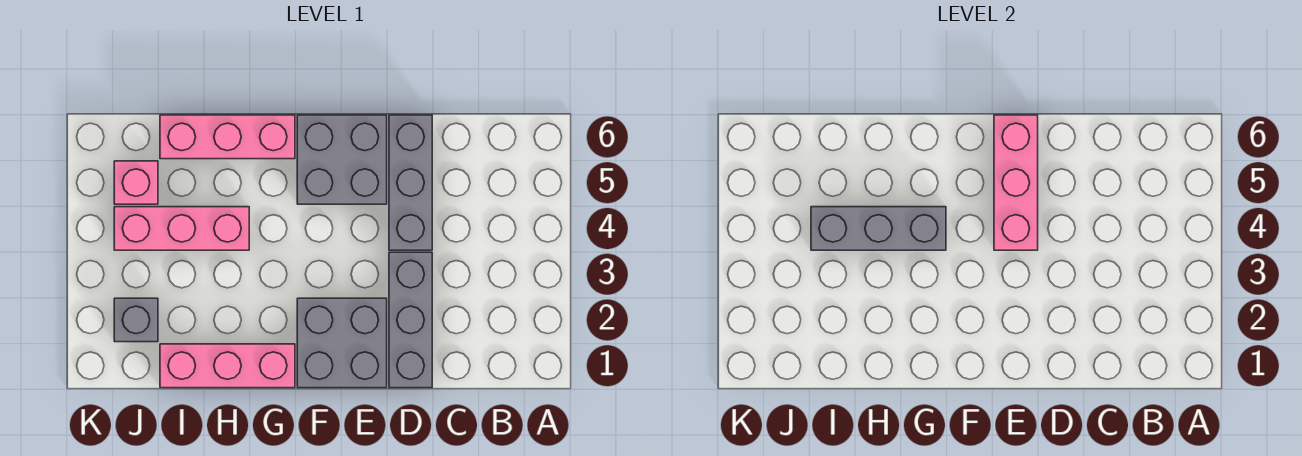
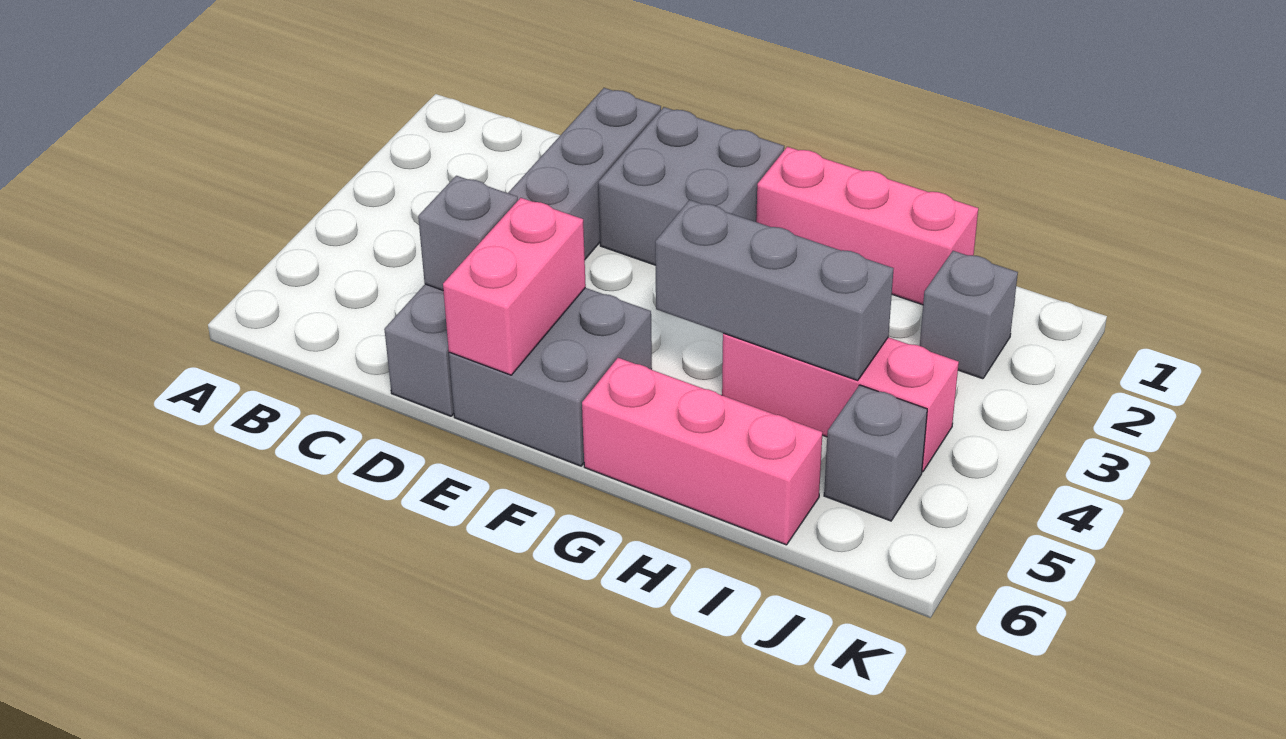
none -> grey 1x1 brick [418,176,518,290]
pink 1x3 brick [994,115,1038,250] -> pink 1x2 brick [443,198,586,375]
pink 1x1 brick [114,161,158,204] -> grey 1x1 brick [824,385,927,521]

